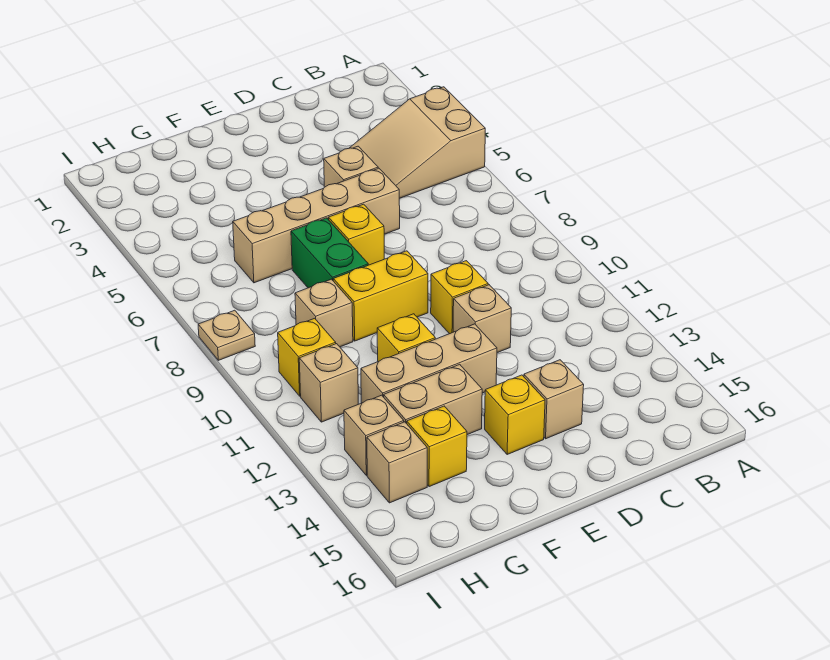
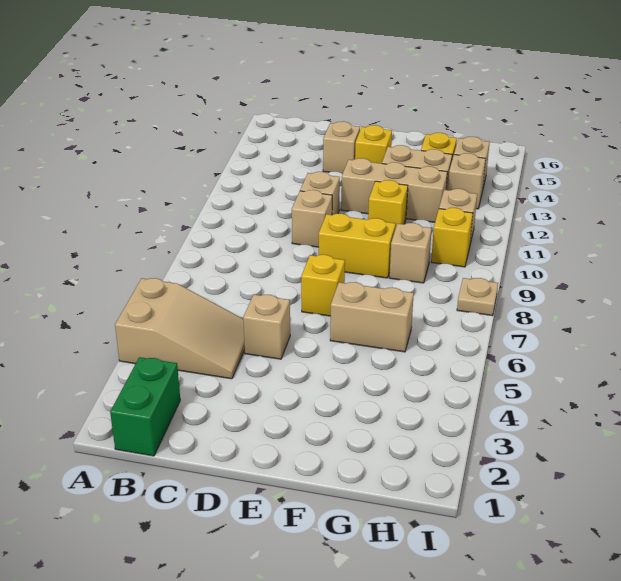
tan 1x4 brick [233,168,400,283] -> tan 1x2 brick [330,282,414,352]
yellow 1x1 brick [431,261,488,334] -> tan 1x1 brick [292,190,332,247]
green 1x2 brick [291,218,368,288] -> green 1x2 brick moved to [110,357,180,456]

